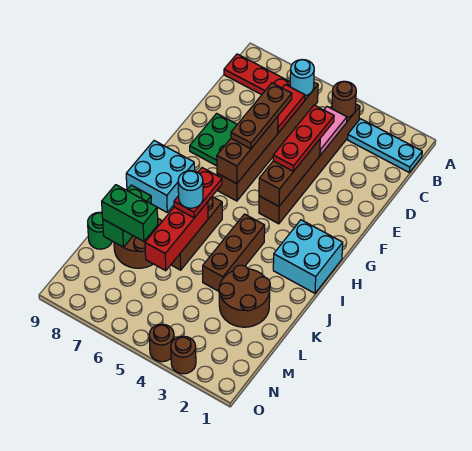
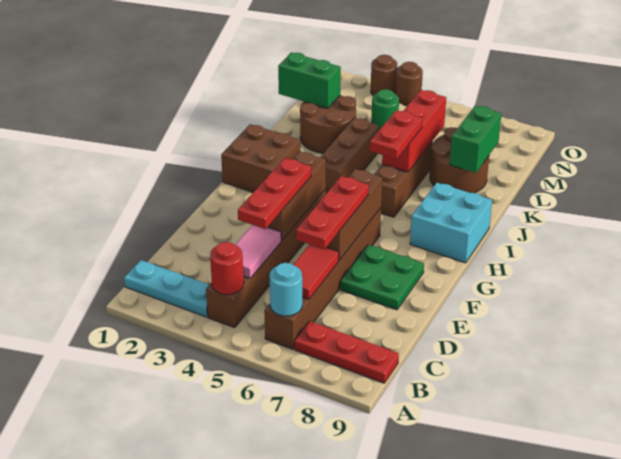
brown 1x1 round brick [332,81,356,118] -> red 1x1 round brick [210,242,244,295]
brown 1x3 plate [231,83,292,149] -> red 1x3 plate [296,176,369,249]
cyan 2x2 brick [273,220,343,293] -> brown 2x2 brick [221,124,300,192]
cyan 1x1 round brick [178,171,203,208] -> none
green 1x2 brick [102,185,158,241] -> green 1x2 brick moved to [278,52,341,109]
green 1x1 round brick [88,212,112,249] -> green 1x1 round brick moved to [371,89,399,130]

